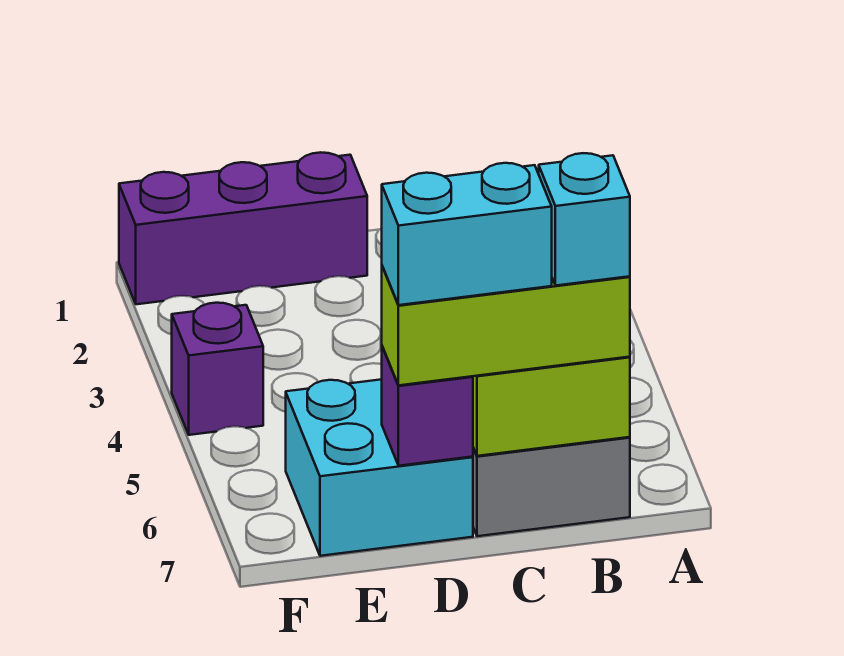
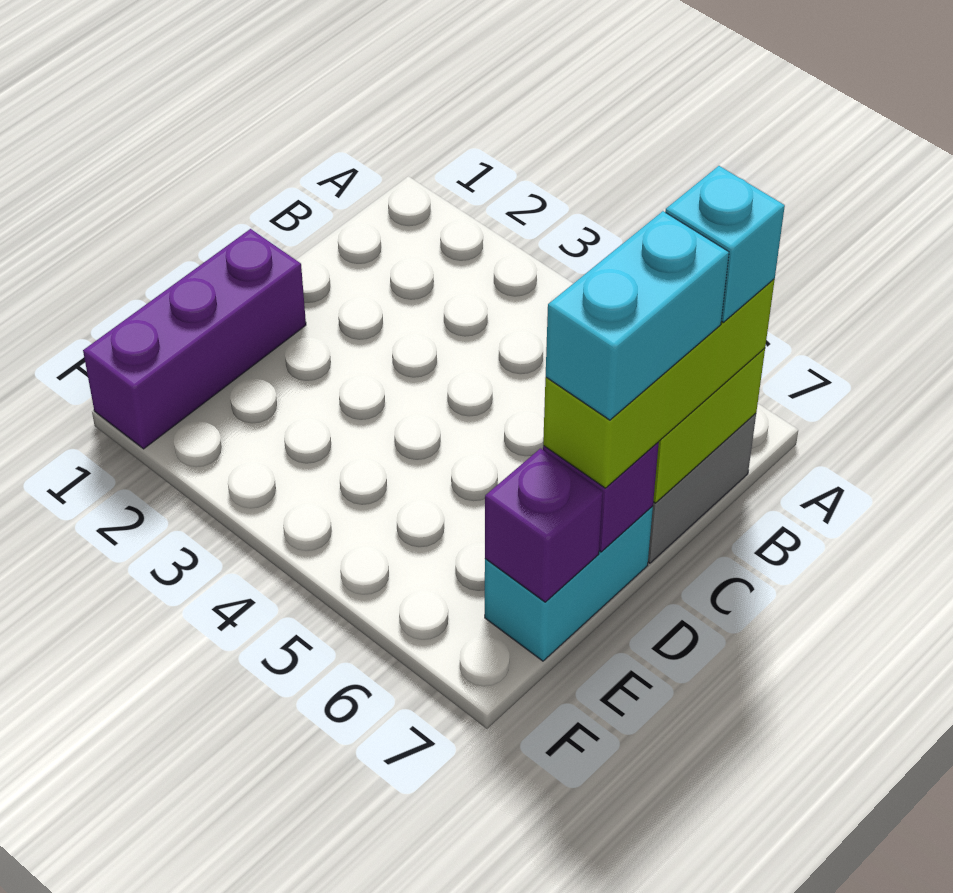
cyan 2x2 brick [286,379,473,556] -> cyan 1x2 brick [485,506,653,661]
purple 1x1 brick [172,303,263,435] -> purple 1x1 brick moved to [485,449,603,602]

